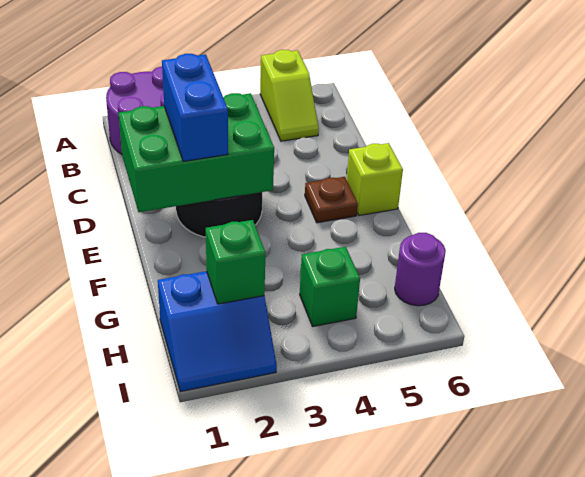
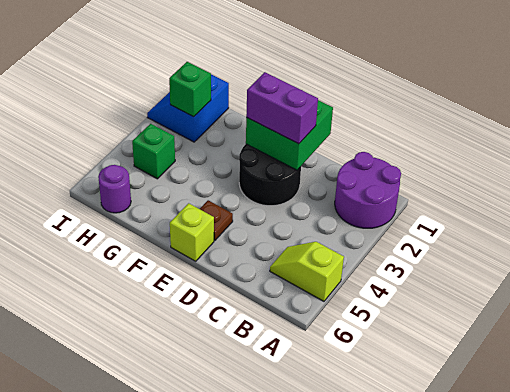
green 2x3 brick [119,93,274,212] -> green 2x2 brick [246,100,333,170]
blue 1x2 brick [162,54,228,161] -> purple 1x2 brick [246,72,318,144]

